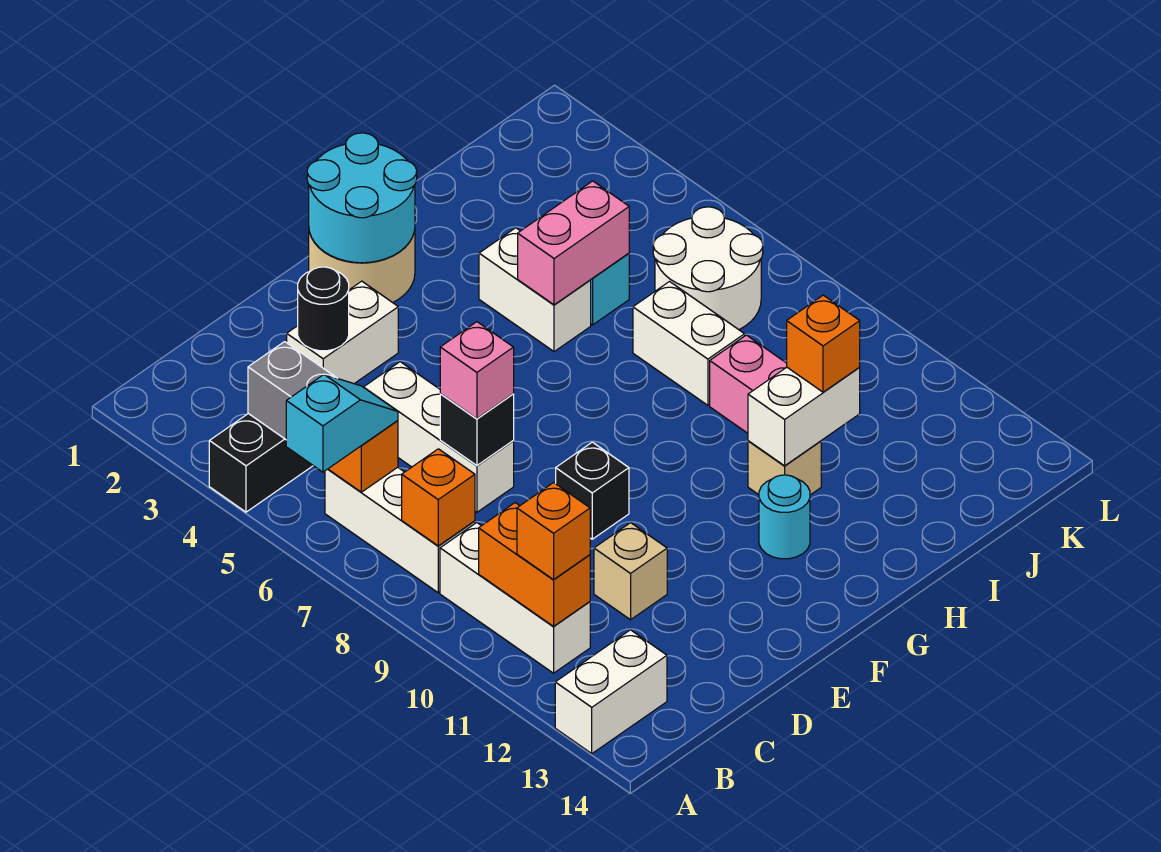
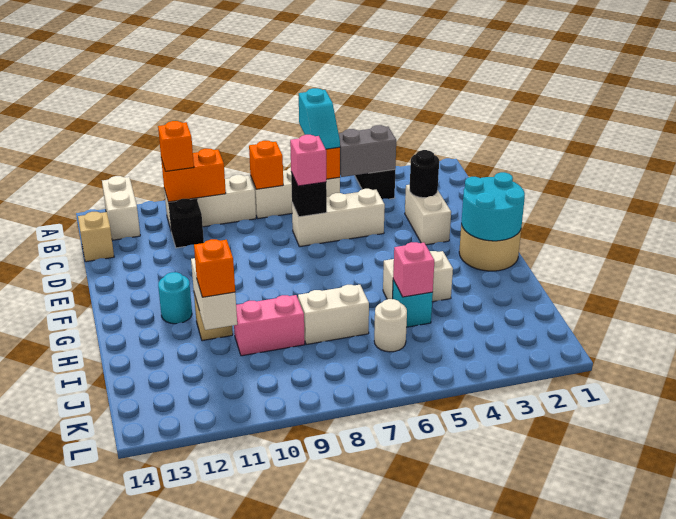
tan 1x1 brick [594,523,667,620] -> tan 1x1 brick moved to [78,212,114,262]
black 1x1 brick [556,442,629,539] -> black 1x1 brick moved to [169,199,204,248]
pink 1x2 brick [518,181,629,305] -> pink 1x1 brick [393,242,434,297]
white 2x2 round brick [653,207,763,330] -> white 1x1 round brick [374,299,407,352]

